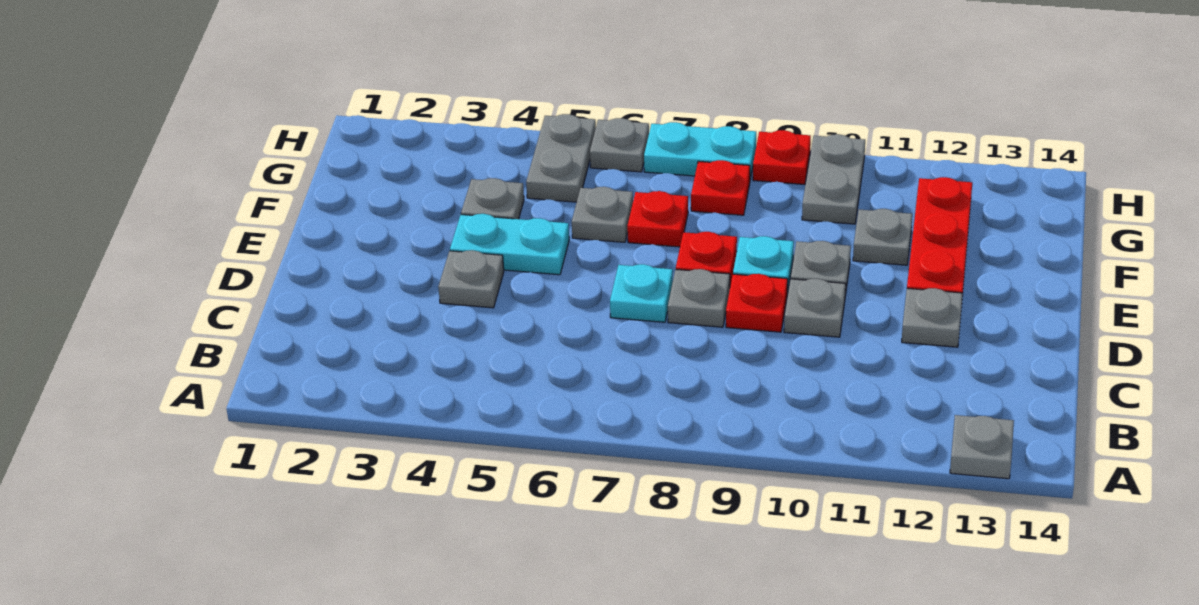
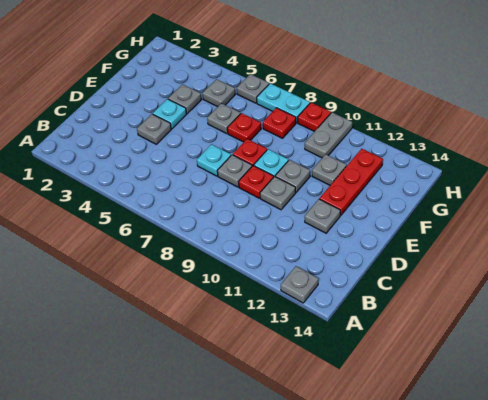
cyan 1x2 plate [450,214,569,275] -> cyan 1x1 plate [153,99,187,129]
grey 1x2 plate [526,114,596,202] -> grey 1x1 plate [202,79,235,107]

